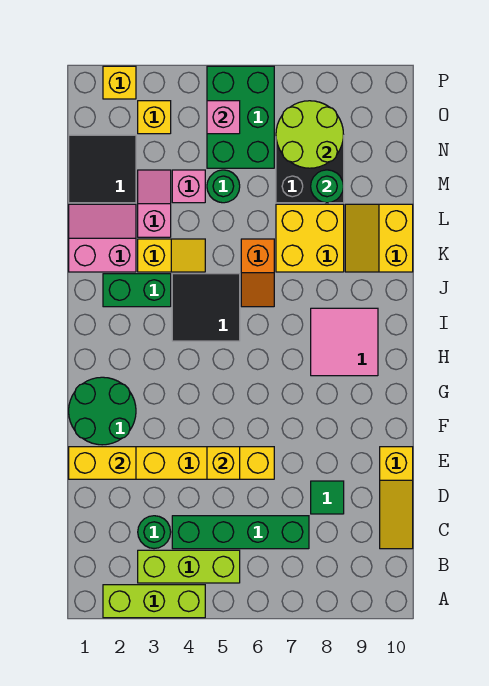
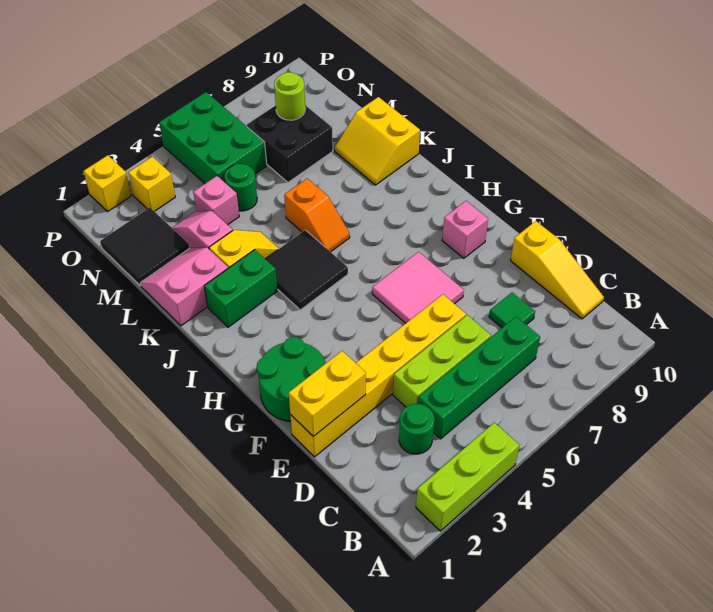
lime 1x3 brick [138,550,240,583] -> lime 1x3 brick moved to [393,315,491,407]
yellow 1x1 brick [207,447,240,479] -> none
pink 2x2 tile [311,308,378,376] -> pink 2x2 tile moved to [372,252,464,323]
yellow 2x2 brick [276,204,344,272] -> none
green 1x1 round brick [311,170,343,203] -> none
lime 2x2 round brick [276,101,343,168] -> lime 1x1 round brick [274,72,305,120]
pink 1x1 brick [207,101,240,134] -> pink 1x1 brick moved to [442,201,488,258]

